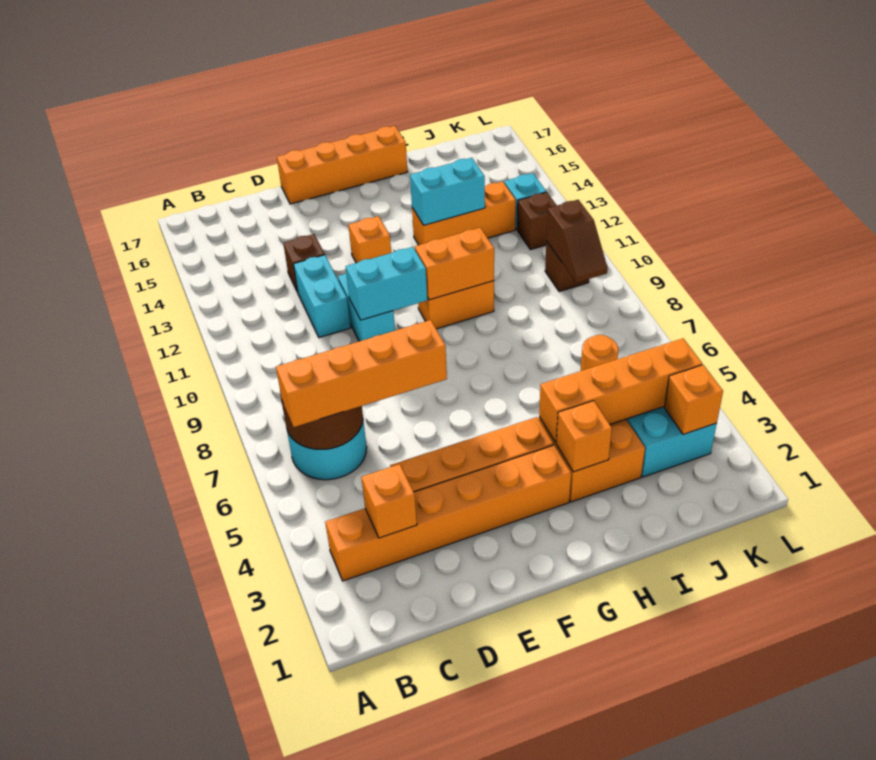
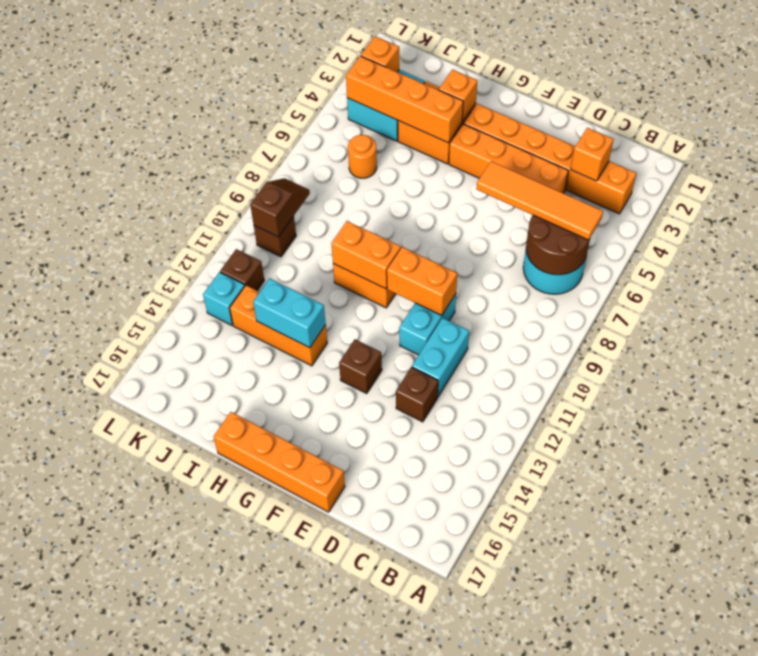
orange 1x4 brick [276,320,447,427] -> orange 1x4 tile [477,161,603,240]
cyan 1x2 brick [346,247,427,320] -> orange 1x2 brick [387,247,457,316]
orange 1x1 brick [348,216,391,263] -> brown 1x1 brick [339,339,382,393]

